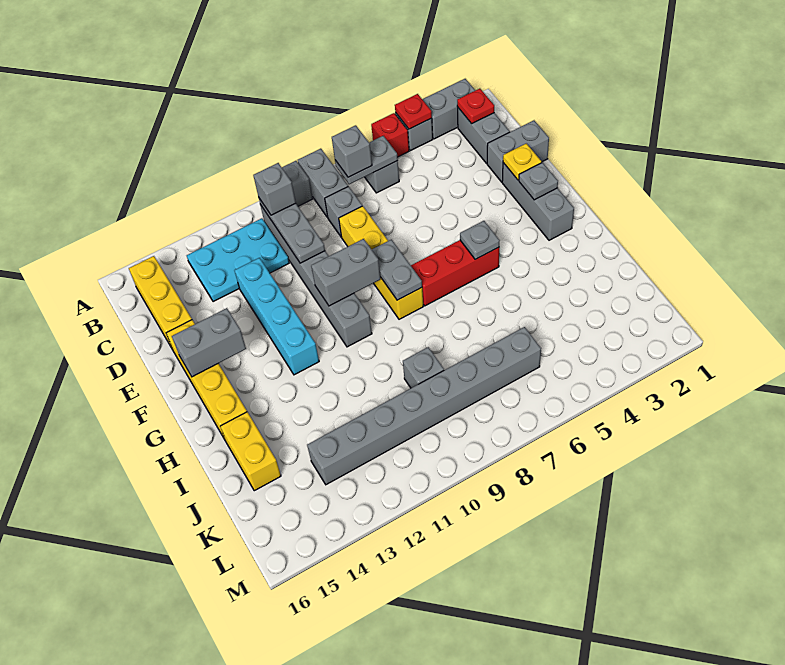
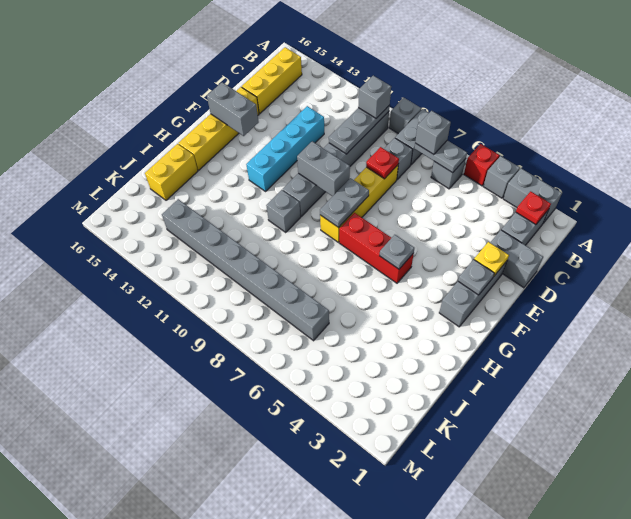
red 1x1 plate [395,94,432,129] -> red 1x1 plate moved to [366,147,399,179]
cyan 2x3 plate [187,218,289,302] -> none
grey 1x1 brick [403,347,444,388] -> grey 1x1 brick moved to [266,190,301,232]

